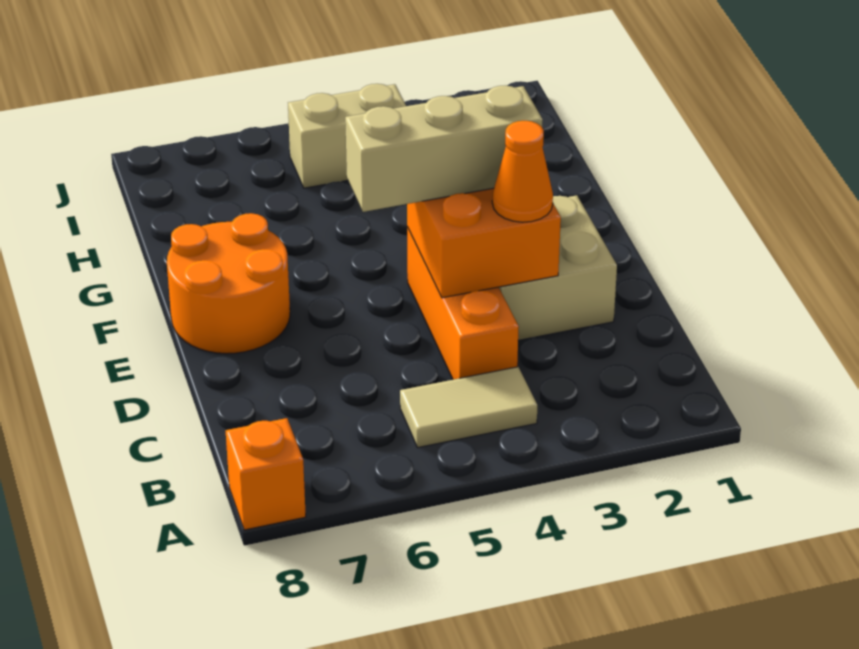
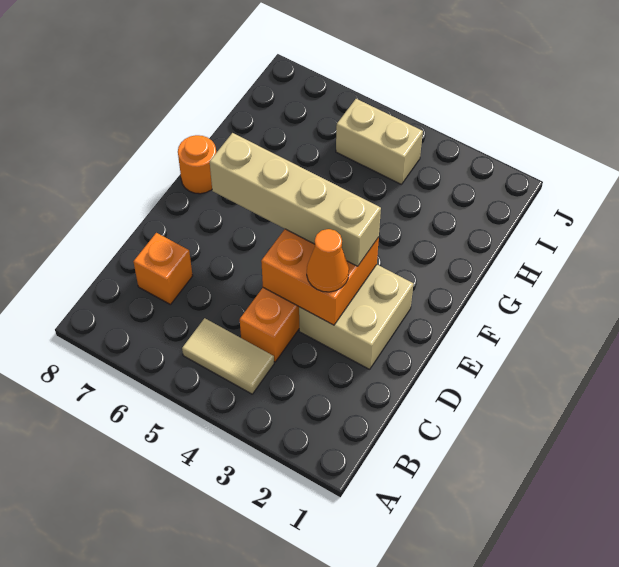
orange 1x1 brick [226,418,306,530] -> orange 1x1 brick moved to [133,233,193,305]
tan 1x3 brick [345,86,543,212] -> tan 1x4 brick [210,133,381,266]
orange 2x2 round brick [167,213,290,354] -> orange 1x1 round brick [178,135,216,194]

